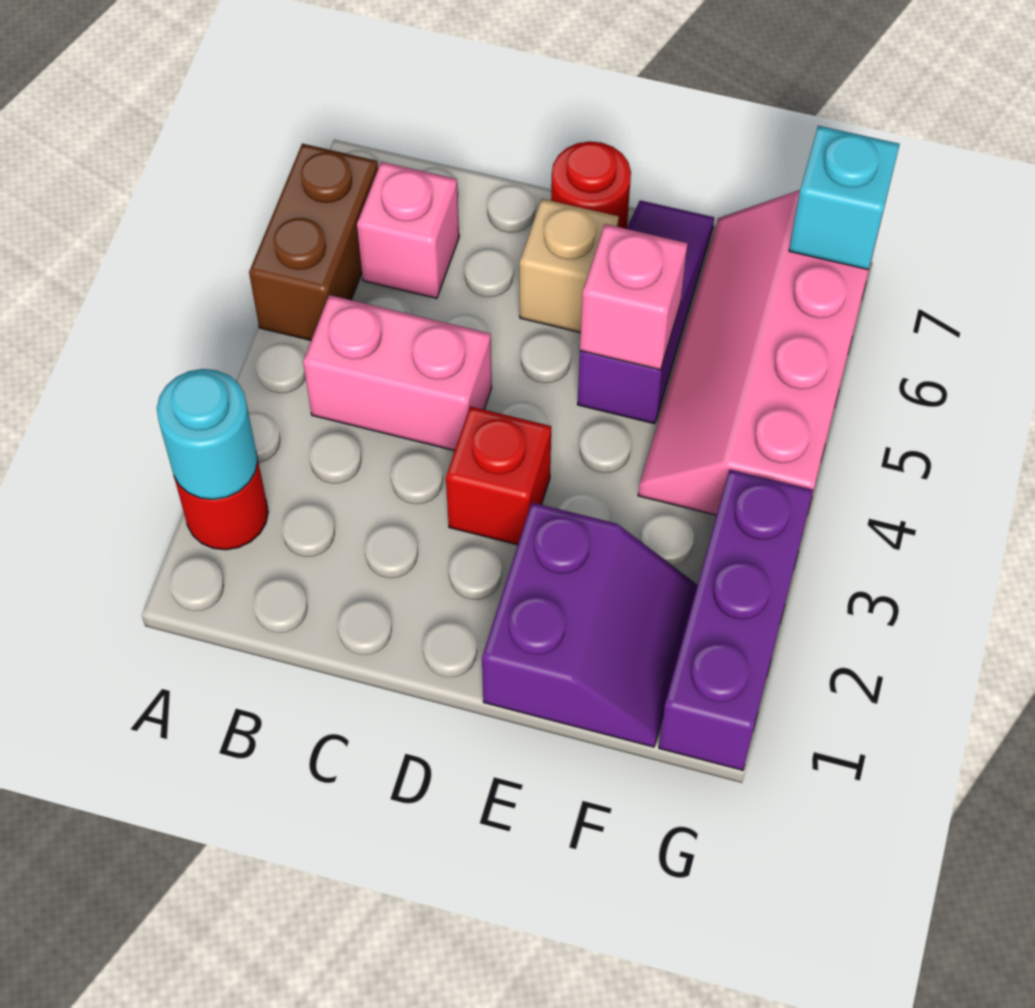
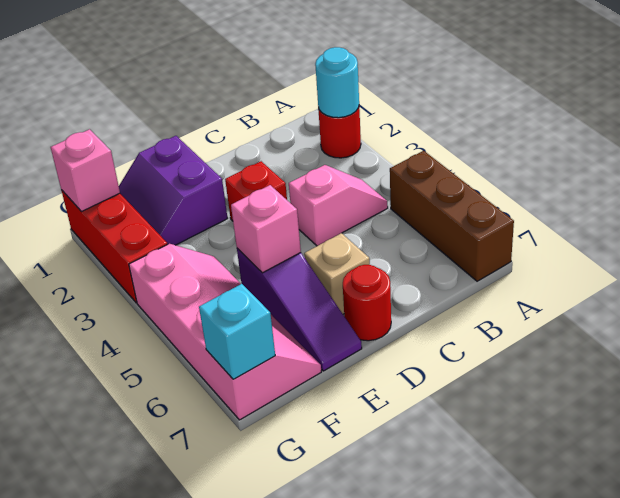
brown 1x2 brick [249,144,378,340] -> brown 1x3 brick [390,151,514,281]
pink 1x2 brick [303,295,492,451] -> pink 1x2 slope [289,165,388,246]
pink 1x1 brick [357,162,459,298] -> pink 1x1 brick moved to [51,129,120,212]
purple 1x3 brick [659,470,813,770] -> red 1x3 brick [61,190,167,303]

